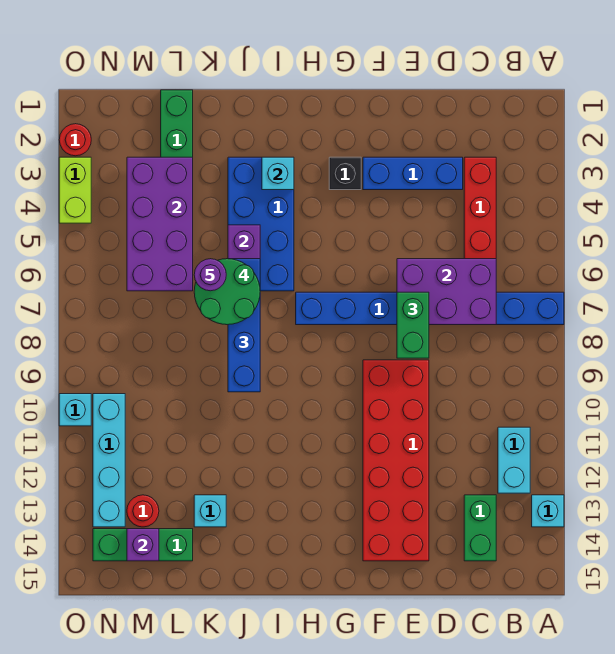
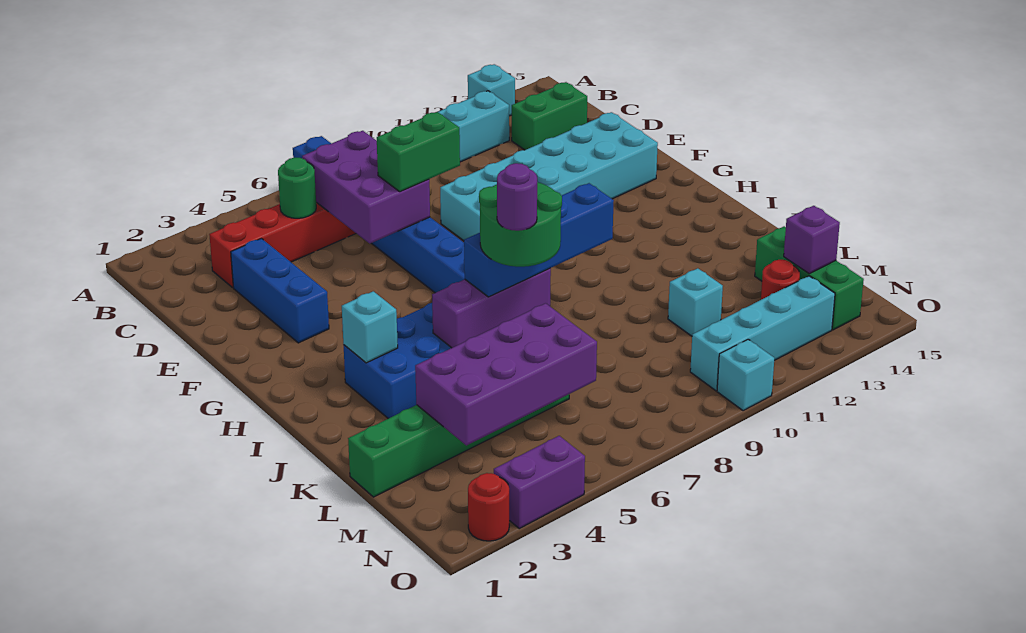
none -> green 1x1 round brick [278,158,316,218]
red 2x6 brick [363,360,429,561] -> cyan 2x6 brick [440,112,658,241]
black 1x1 brick [329,157,361,190] -> none
cyan 1x1 brick [194,495,226,527] -> cyan 1x1 brick moved to [668,268,723,336]
lime 1x2 brick [59,157,91,223] -> purple 1x2 brick [494,436,585,528]

